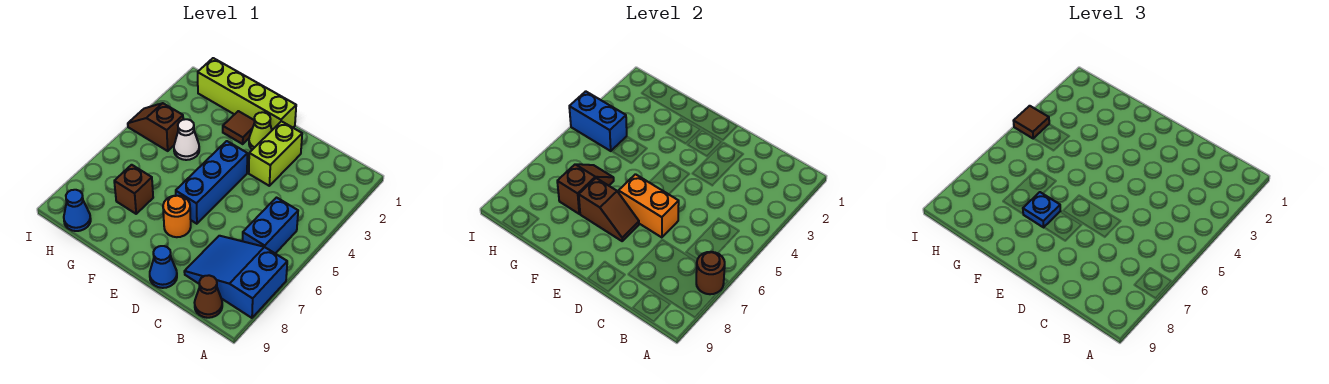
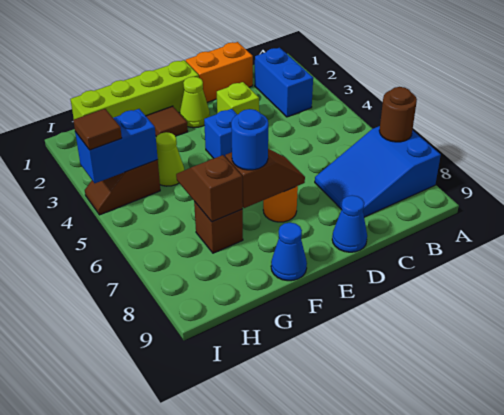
blue 1x2 brick [243,198,298,254] -> blue 1x2 brick moved to [255,48,313,117]
brown 1x1 cone [194,275,222,318] -> none
lime 1x2 brick [249,121,302,186] -> lime 1x1 brick [217,82,259,115]
orange 1x2 brick [619,174,679,237] -> orange 1x2 brick moved to [186,42,253,102]
blue 1x3 brick [176,141,247,224] -> blue 1x1 brick [204,109,237,158]
blue 1x1 plate [1023,192,1060,227] -> blue 1x1 round brick [231,109,268,170]
white 1x1 cone [174,119,199,160] -> lime 1x1 cone [156,132,184,186]
blue 1x1 cone [64,190,91,231] -> blue 1x1 cone moved to [271,223,307,281]

